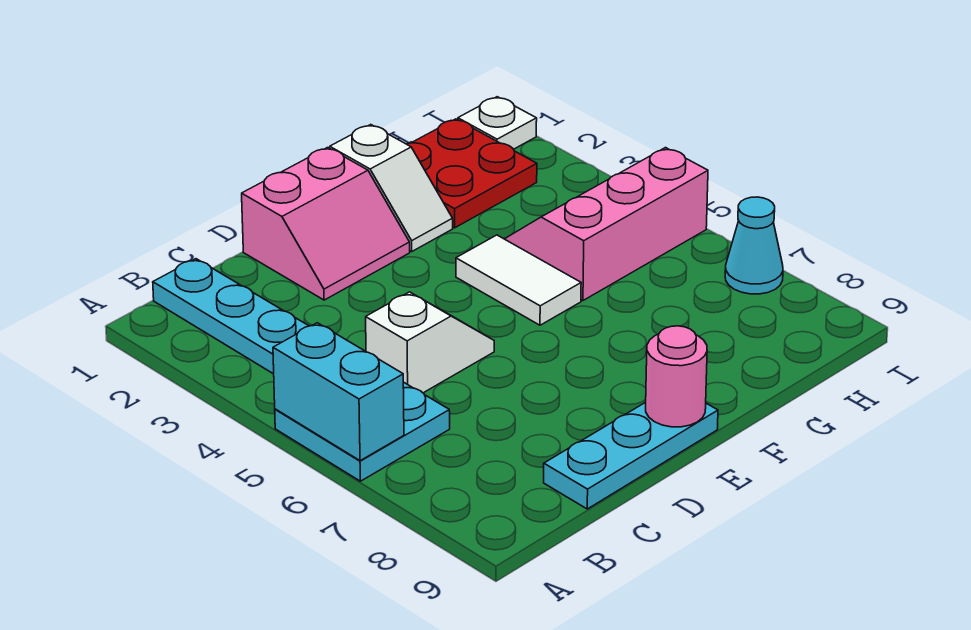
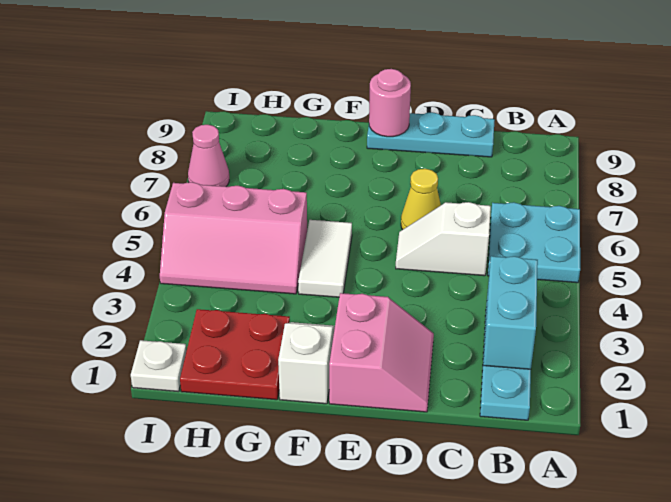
cyan 1x2 brick [273,323,404,461] -> cyan 1x2 brick moved to [483,256,538,369]
pink 2x2 slope [242,148,410,300] -> pink 2x2 slope turned to [329,293,434,412]
none -> yellow 1x1 cone [401,169,441,230]
cyan 1x1 cone [725,197,783,294] -> pink 1x1 cone [188,125,229,187]

